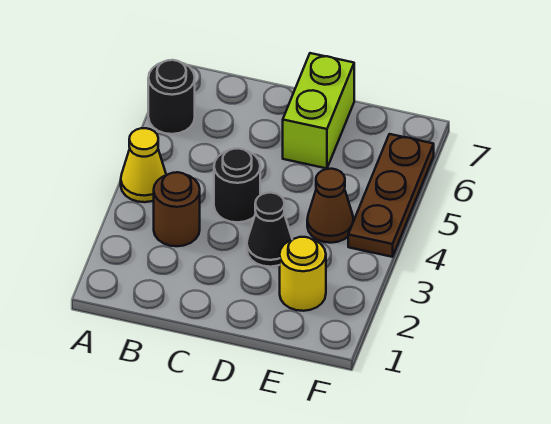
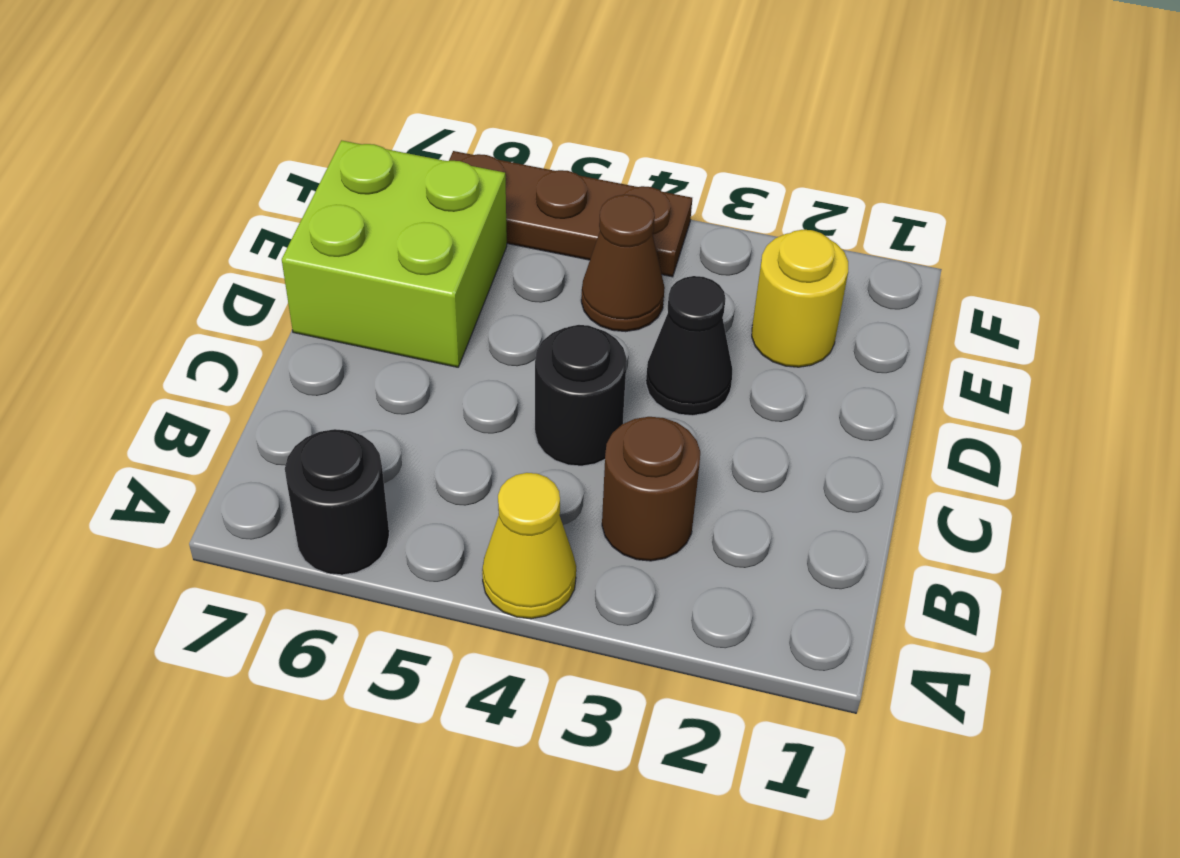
lime 1x2 brick [283,53,354,168] -> lime 2x2 brick [282,140,507,367]

